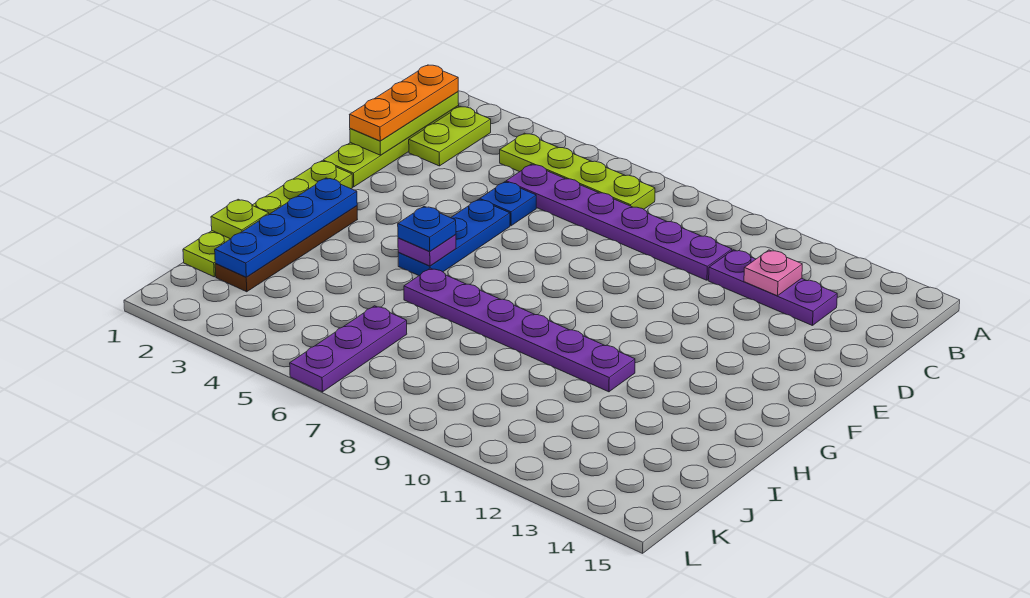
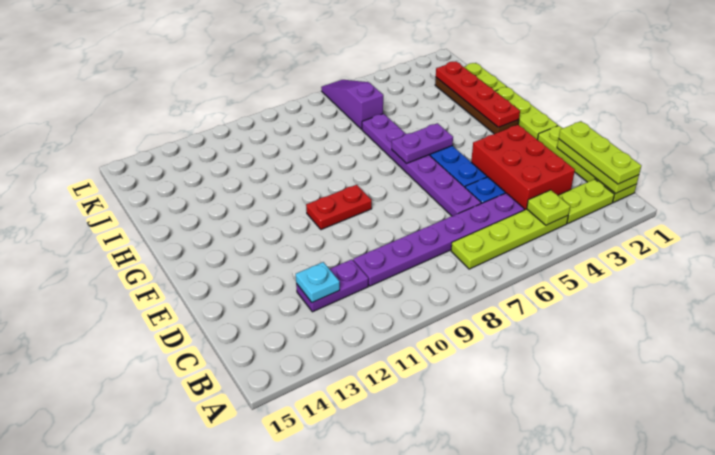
orange 1x3 plate [349,65,458,141] -> lime 1x3 plate [559,121,641,184]
lime 1x2 plate [409,107,491,166] -> lime 1x2 plate turned to [558,179,614,224]
none -> red 2x3 brick [471,125,575,210]
purple 1x3 plate [709,250,837,326] -> purple 1x2 plate [296,259,368,312]
pink 1x1 plate [744,250,802,296] -> cyan 1x1 plate [296,262,340,303]
none -> red 1x2 plate [306,185,372,230]
blue 1x4 plate [215,178,357,277] -> red 1x4 plate [436,62,520,127]
purple 1x1 plate [398,235,456,266] -> purple 1x2 plate [392,123,453,164]
blue 1x1 plate [398,206,456,252] -> none
purple 1x6 plate [404,268,635,392] -> purple 1x6 plate turned to [362,114,481,216]
lime 1x1 plate [211,199,269,239] -> lime 1x1 plate moved to [527,190,570,225]
purple 1x3 plate [290,306,407,392] -> purple 1x3 slope [321,80,383,129]

